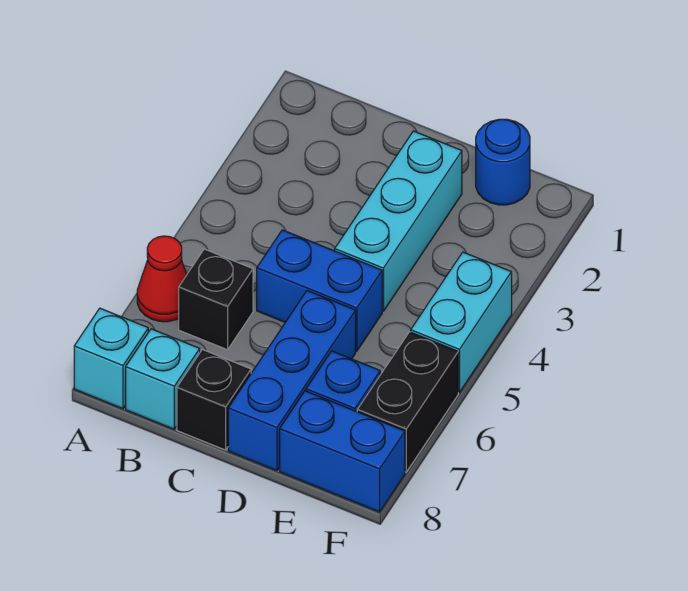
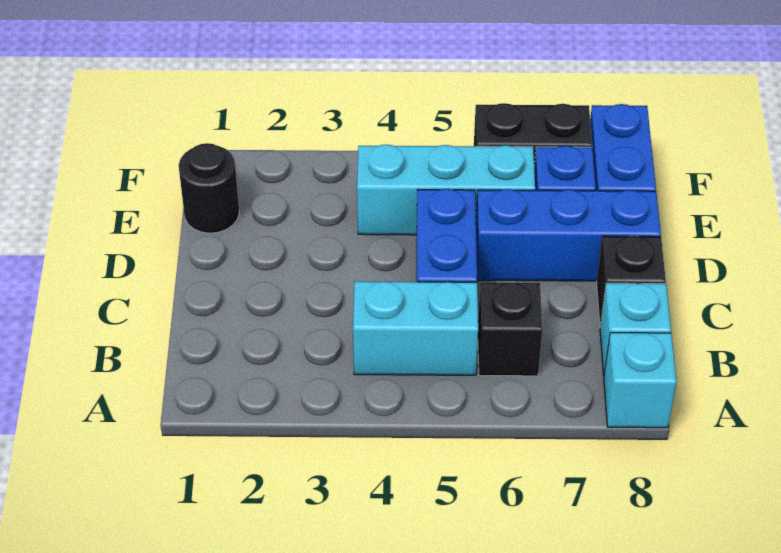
red 1x1 cone [137,236,187,322] -> none
cyan 1x3 brick [335,131,462,311] -> cyan 1x3 brick moved to [357,145,535,235]
blue 1x1 round brick [476,119,530,205] -> black 1x1 round brick [179,143,239,233]
cyan 1x2 brick [411,252,512,393] -> cyan 1x2 brick moved to [353,281,478,375]

